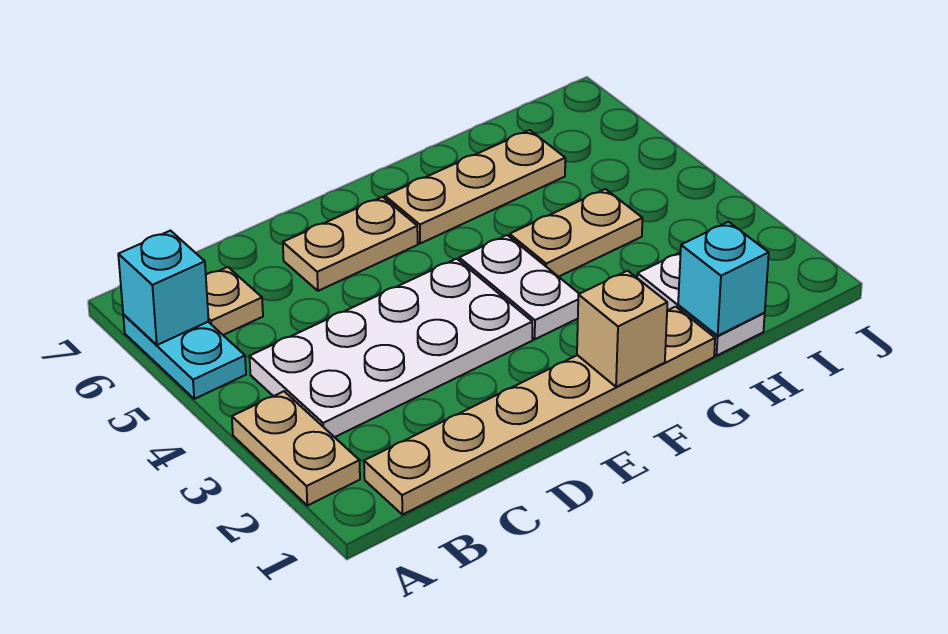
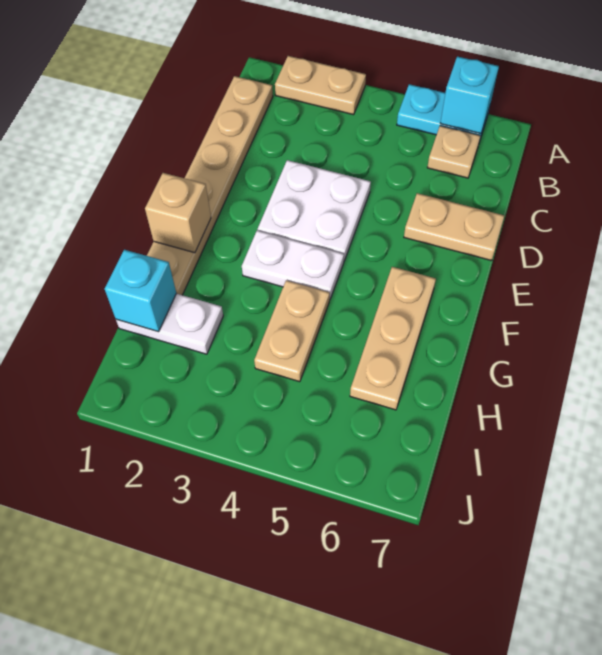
white 2x4 plate [249,259,532,437] -> white 2x2 plate [258,160,371,261]
tan 1x2 plate [283,197,418,291] -> tan 1x2 plate turned to [404,193,504,261]

